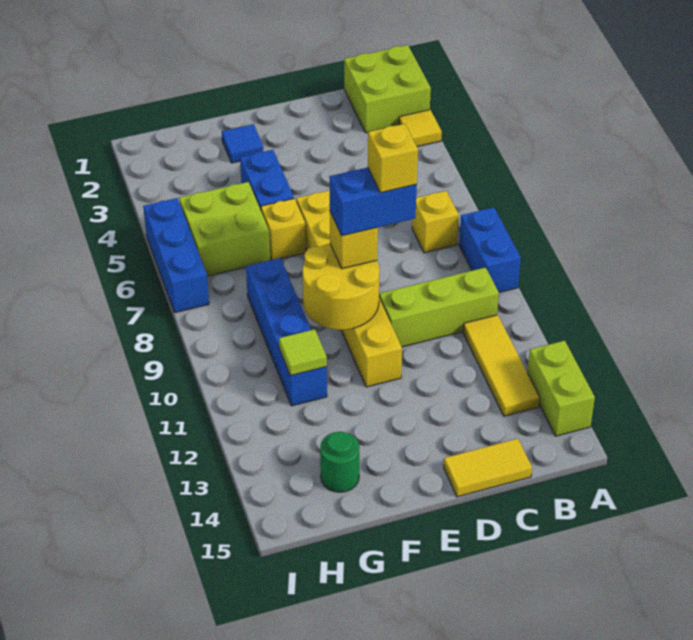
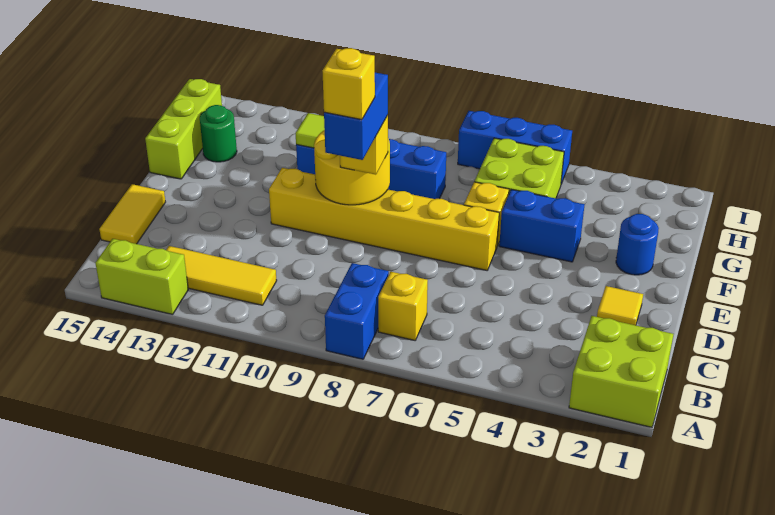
yellow 1x1 tile [399,110,442,147] -> yellow 1x1 tile moved to [597,286,643,325]
blue 1x2 brick [459,207,521,293] -> blue 1x2 brick turned to [325,263,389,359]
lime 1x3 brick [379,267,499,347] -> lime 1x3 brick moved to [145,79,222,179]
blue 1x1 tile [222,124,263,163] -> blue 1x1 round brick [616,214,659,275]

